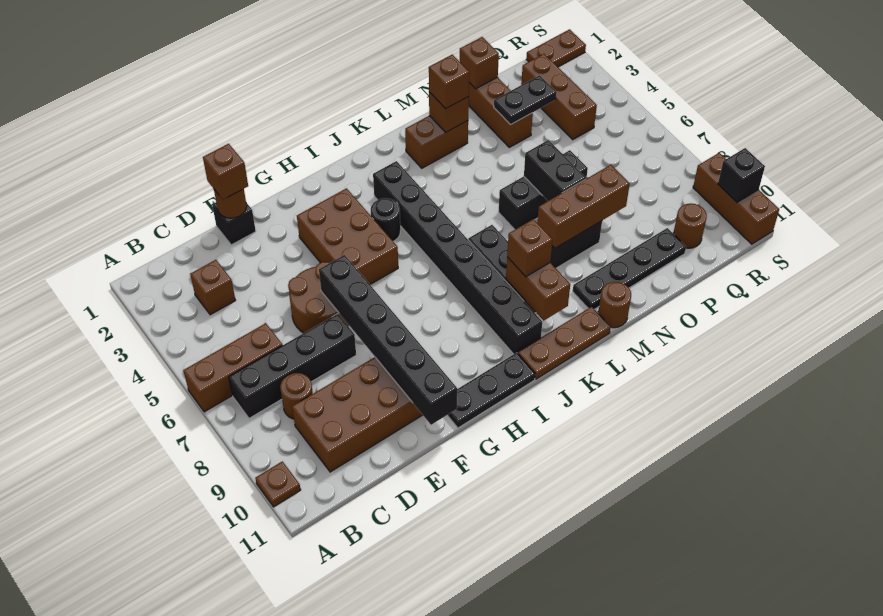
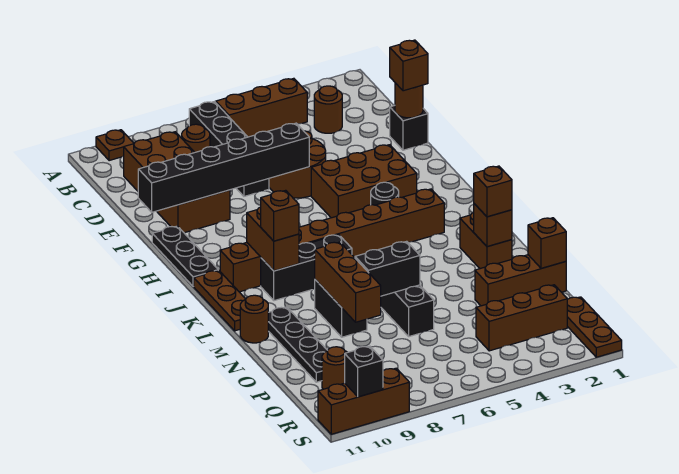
brown 1x3 brick [183,323,282,412] -> brown 1x3 brick turned to [216,78,307,137]
brown 1x1 brick [190,260,236,315] -> brown 1x1 round brick [314,86,342,133]
black 1x8 brick [373,161,542,354] -> brown 1x8 brick [220,189,444,292]
brown 1x2 brick [506,257,570,320] -> brown 1x2 brick turned to [247,207,299,271]
black 1x2 plate [494,75,557,125] -> none
brown 1x2 plate [526,29,586,67] -> brown 1x3 plate [567,297,622,357]

